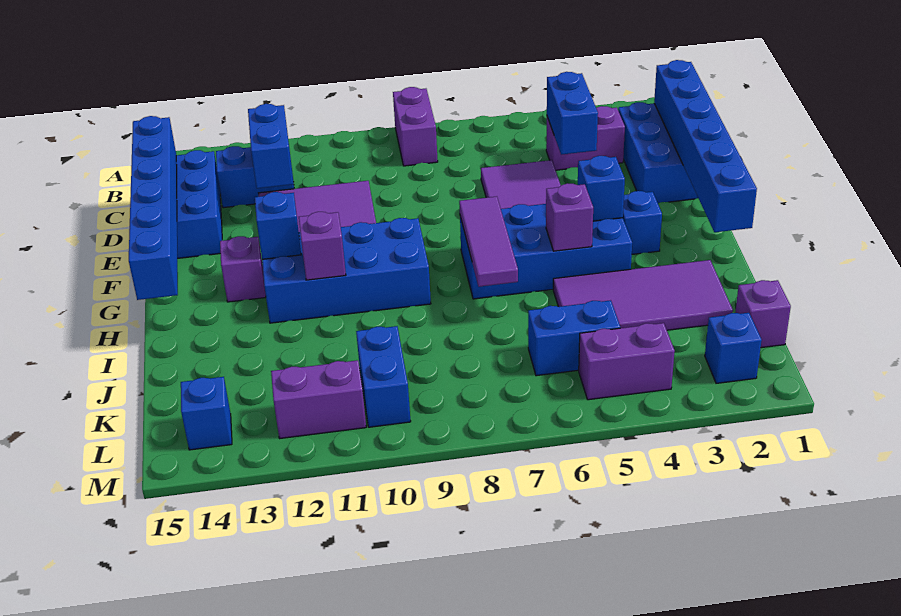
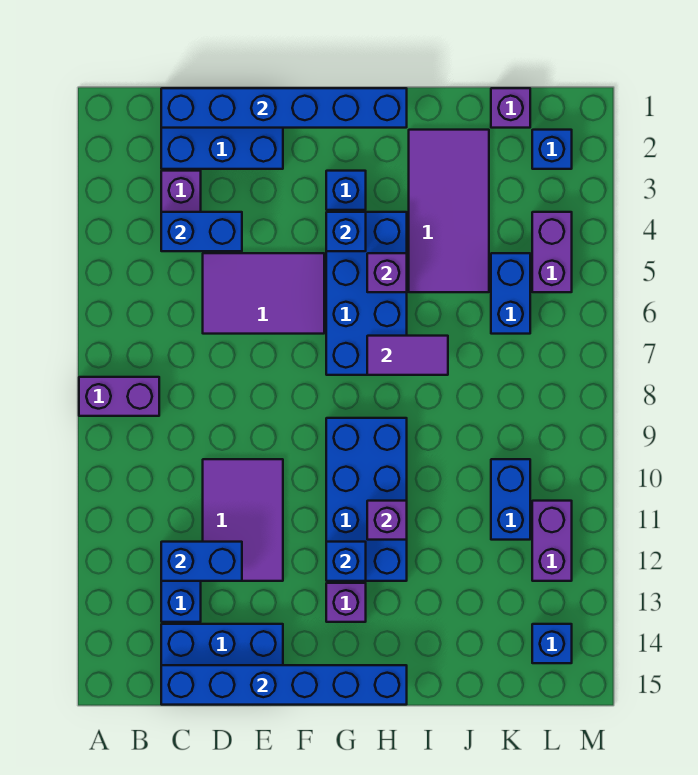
purple 1x3 tile [459,196,518,287] -> purple 1x2 tile [367,336,448,375]
blue 1x2 brick [356,326,411,427] -> blue 1x2 brick turned to [491,459,530,540]

